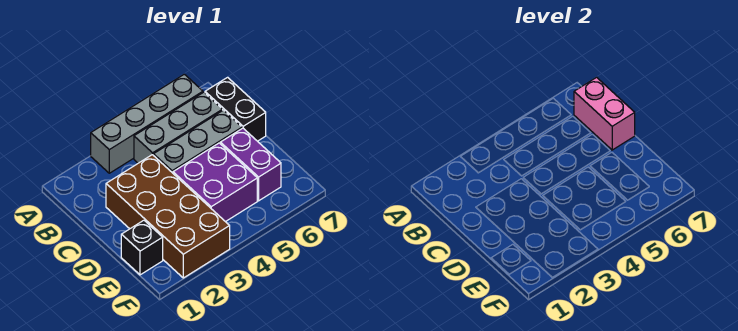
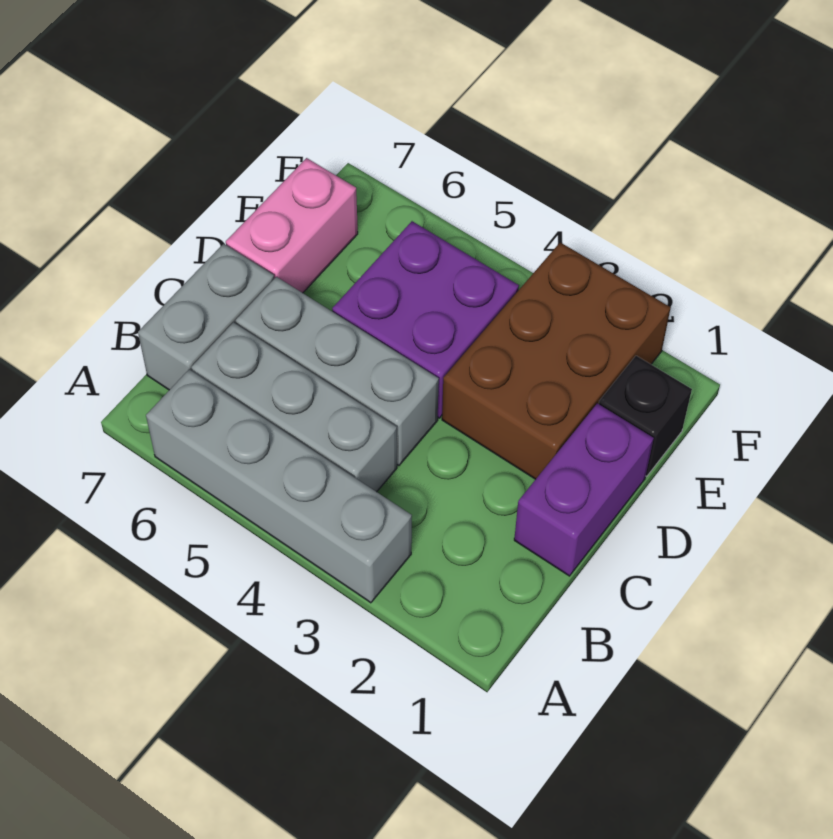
black 1x2 brick [205,77,266,141] -> grey 1x2 brick [138,244,274,390]
pink 1x2 brick [574,77,635,150] -> pink 1x2 brick moved to [226,158,358,293]
brown 2x4 brick [106,155,230,278] -> brown 2x3 brick [442,242,671,479]
purple 1x2 brick [220,128,281,201] -> purple 1x2 brick moved to [514,403,654,576]

